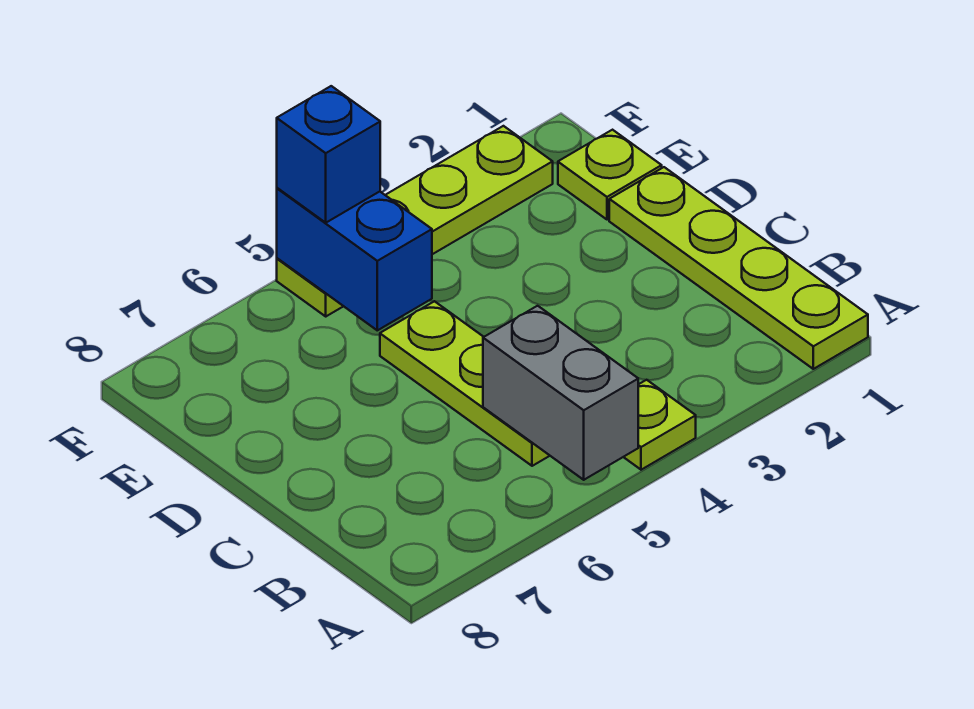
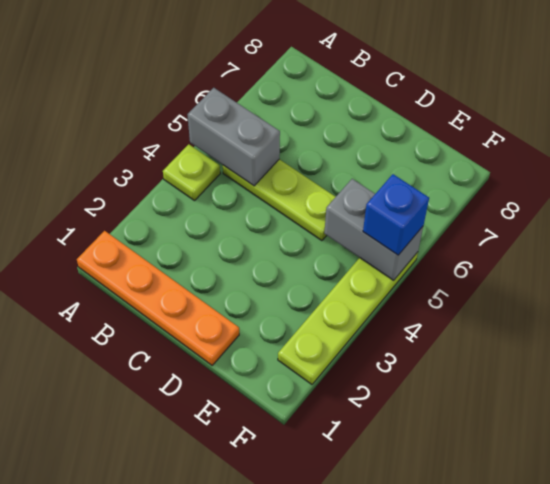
lime 1x4 plate [609,167,868,369] -> orange 1x4 plate [77,231,239,365]
lime 1x1 plate [558,130,662,220] -> none
blue 1x2 brick [277,188,432,330] -> grey 1x2 brick [324,179,423,280]

